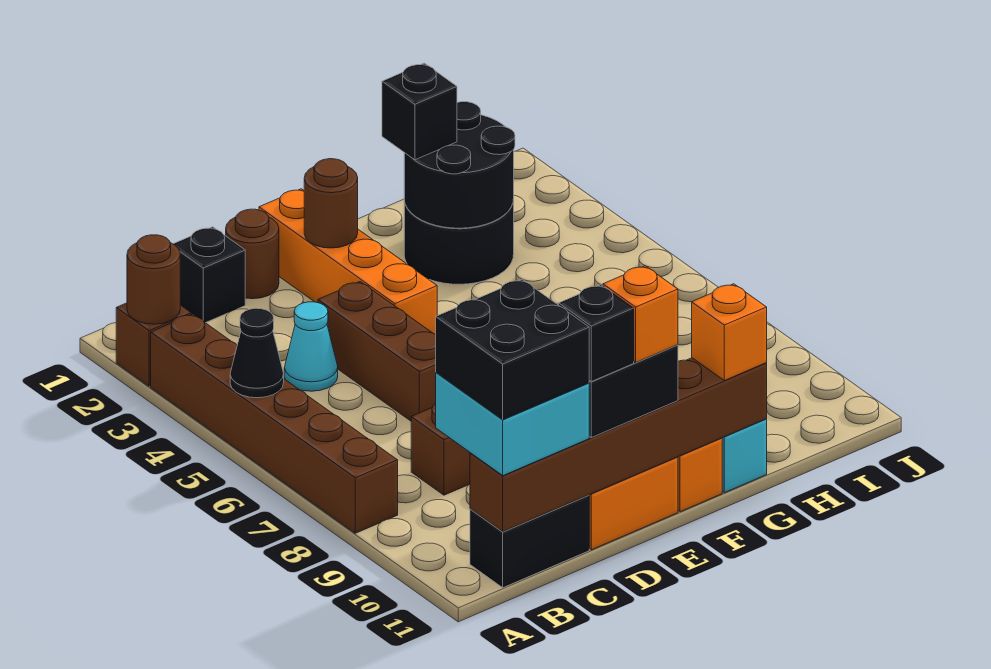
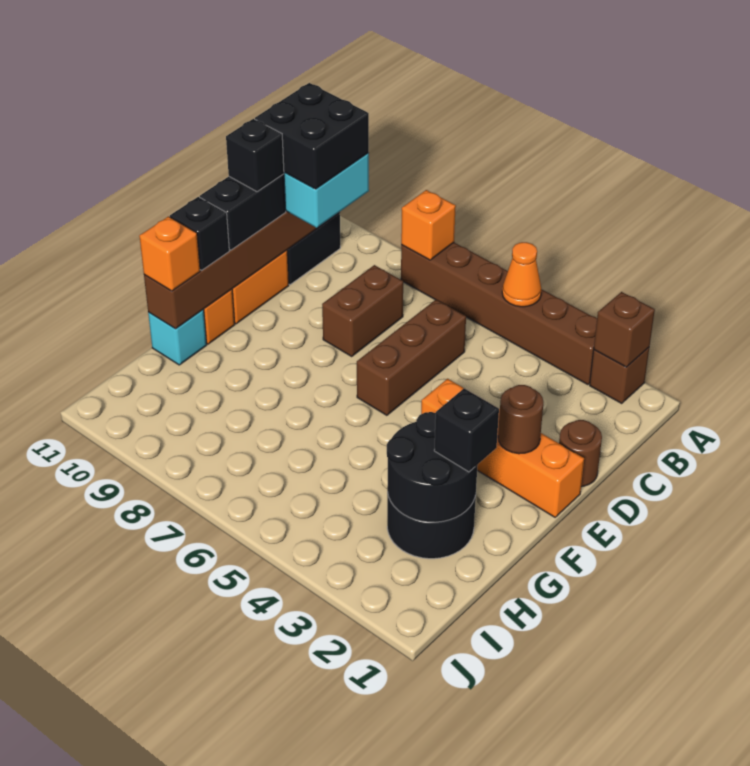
brown 1x1 round brick [127,235,180,324] -> brown 1x1 brick [594,292,655,367]
black 1x1 cone [230,308,284,398] -> orange 1x1 cone [502,242,541,307]
black 1x1 brick [174,227,245,323] -> black 1x1 brick moved to [170,197,229,270]
cyan 1x1 cone [284,302,338,391] -> none
brown 1x3 brick [318,282,436,421] -> brown 1x3 brick turned to [357,300,466,415]
orange 1x1 brick [603,266,678,362] -> orange 1x1 brick moved to [401,190,456,260]

